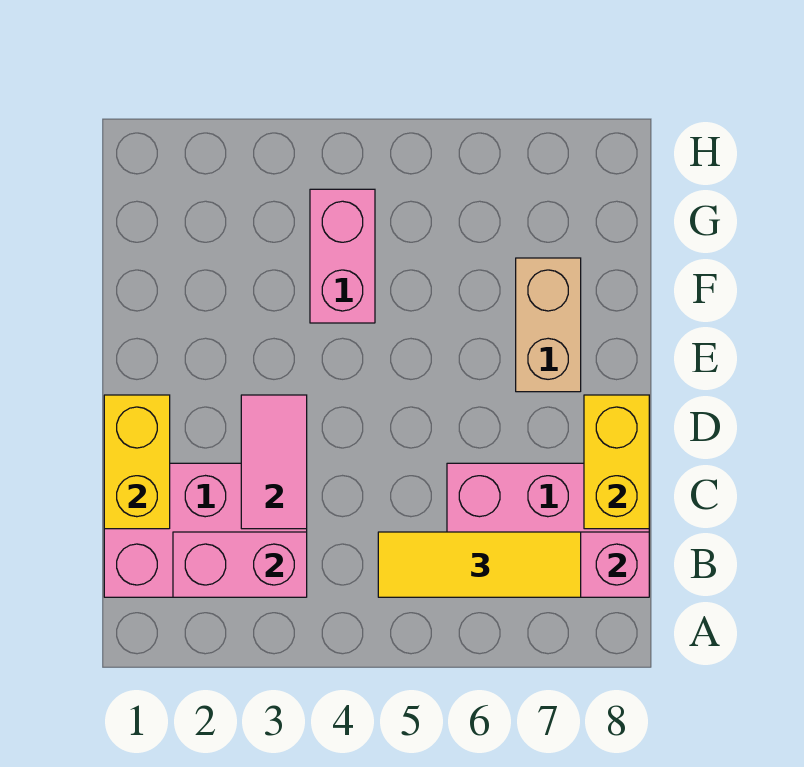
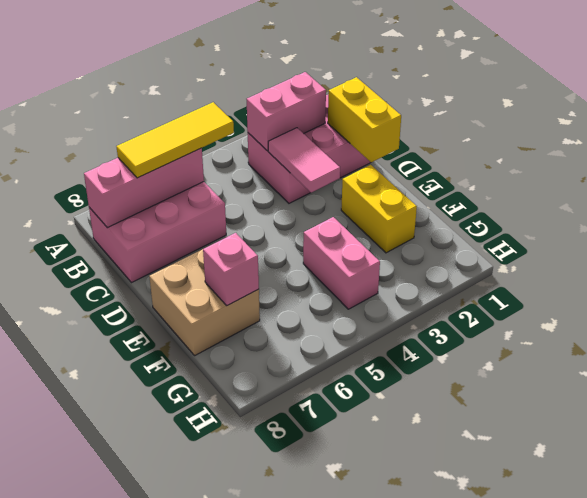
yellow 1x2 brick [584,395,649,529] -> yellow 1x2 brick moved to [341,165,417,253]
tan 1x2 brick [516,258,581,392] -> tan 2x2 brick [149,249,260,355]
none -> pink 1x1 brick [203,233,259,306]

